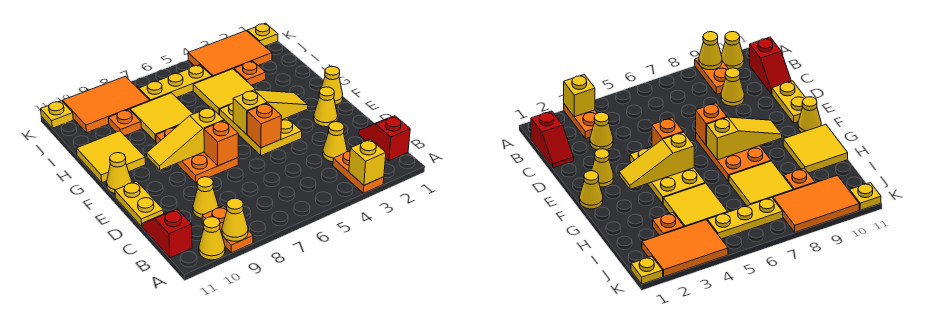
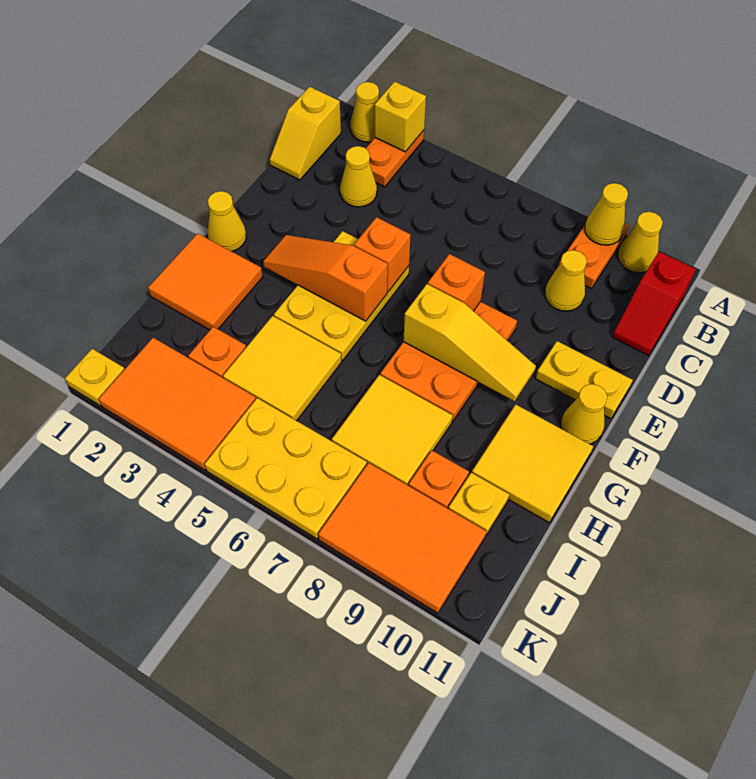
red 1x2 slope [359,116,410,161] -> yellow 1x2 slope [270,87,341,180]
yellow 1x2 plate [115,181,164,227] -> yellow 1x2 plate turned to [535,341,633,419]
yellow 1x1 cone [314,87,338,127] -> yellow 1x1 cone moved to [350,82,379,142]
yellow 1x3 slope [233,90,308,134] -> orange 1x3 slope [263,235,388,321]
none -> orange 2x2 tile [148,233,263,330]
yellow 1x3 plate [139,65,212,101] -> yellow 2x3 plate [204,398,367,539]
yellow 1x1 plate [41,101,73,128] -> yellow 1x1 plate moved to [448,473,509,536]

